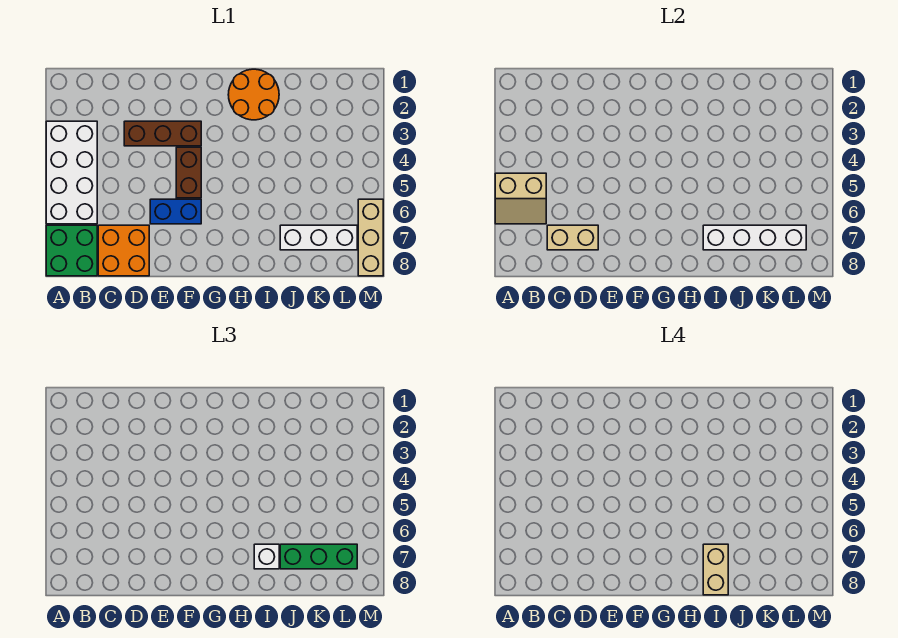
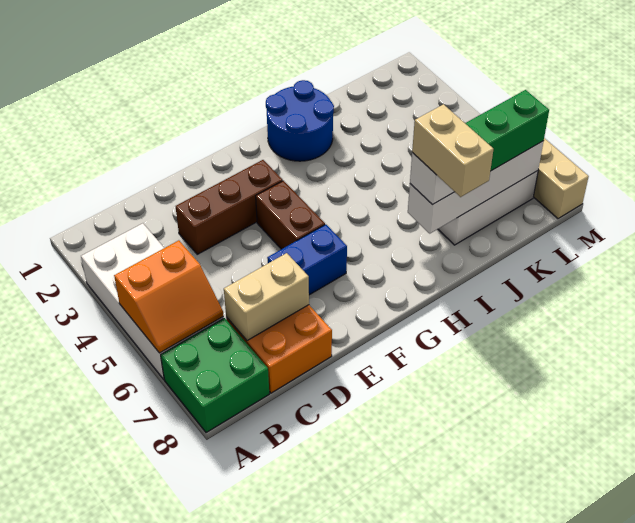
tan 2x2 slope [495,173,546,224] -> orange 2x2 slope [114,240,224,353]
orange 2x2 round brick [228,69,279,120] -> blue 2x2 round brick [266,80,334,161]

